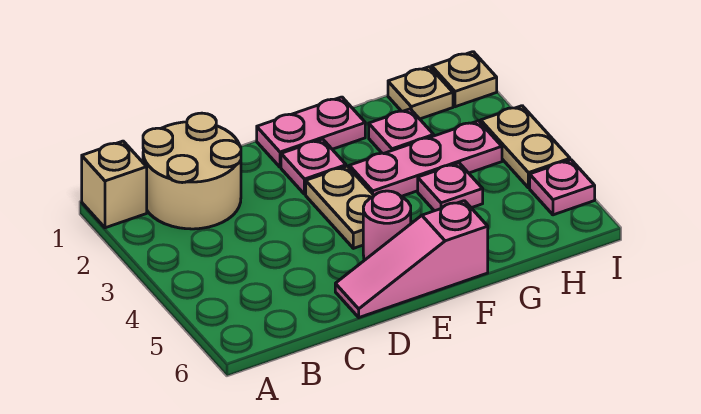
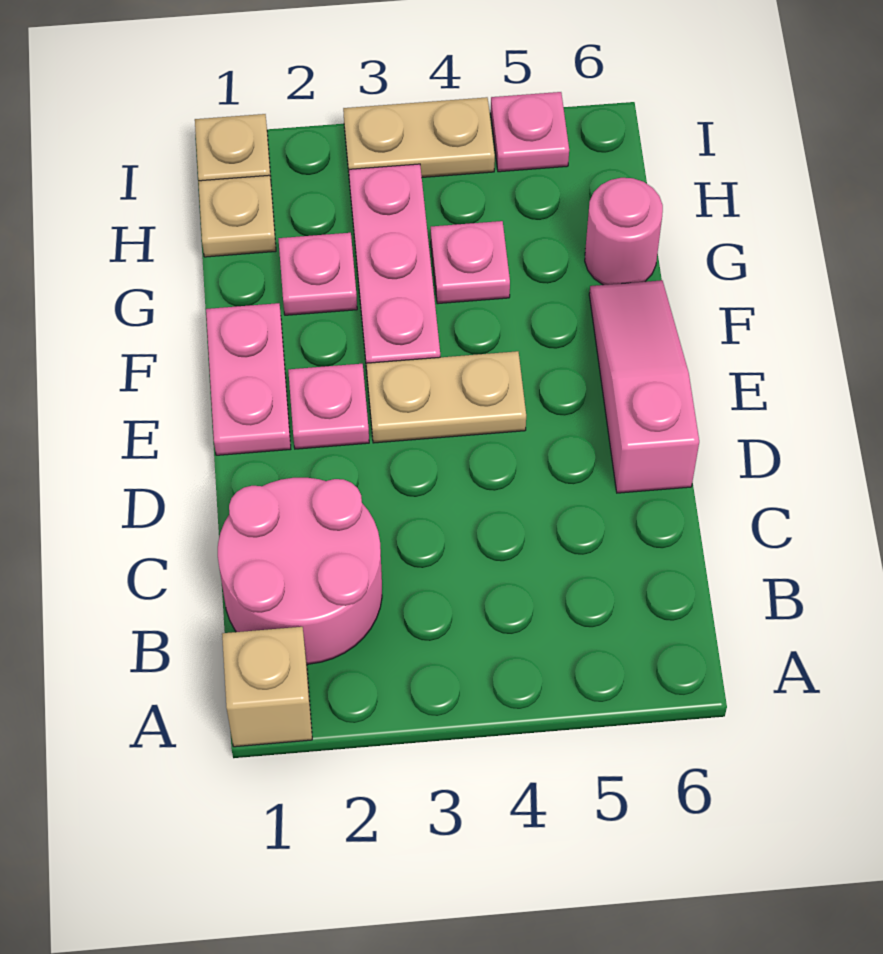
tan 2x2 round brick [143,113,241,229] -> pink 2x2 round brick [218,478,382,664]
pink 1x3 slope [335,201,488,317] -> pink 1x3 slope turned to [589,280,699,493]
pink 1x1 round brick [363,191,411,260] -> pink 1x1 round brick moved to [585,178,663,285]

